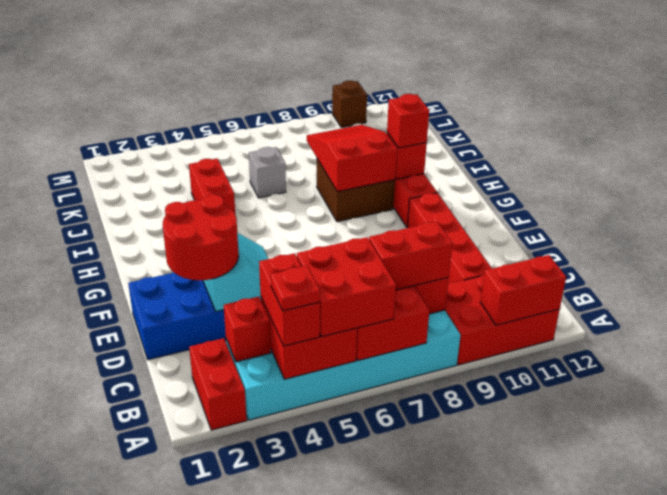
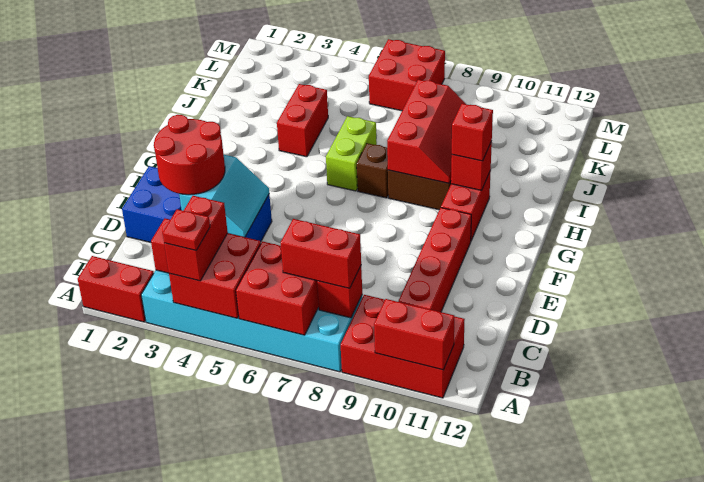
red 1x2 brick [189,338,247,430] -> red 1x2 brick turned to [78,256,154,322]
red 2x2 brick [297,237,396,337] -> red 2x2 brick moved to [369,39,445,111]
none -> lime 1x2 brick [326,116,377,191]
red 2x3 slope [307,125,397,192] -> red 2x3 slope turned to [387,80,466,183]
grey 1x1 brick [249,147,286,198] -> none
brown 1x1 brick [332,80,367,127] -> brown 1x1 brick moved to [357,143,388,198]

